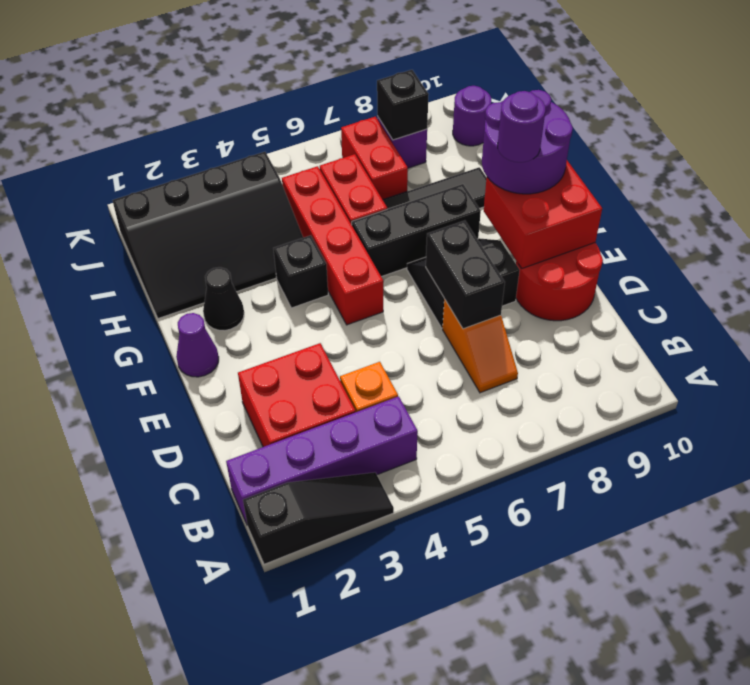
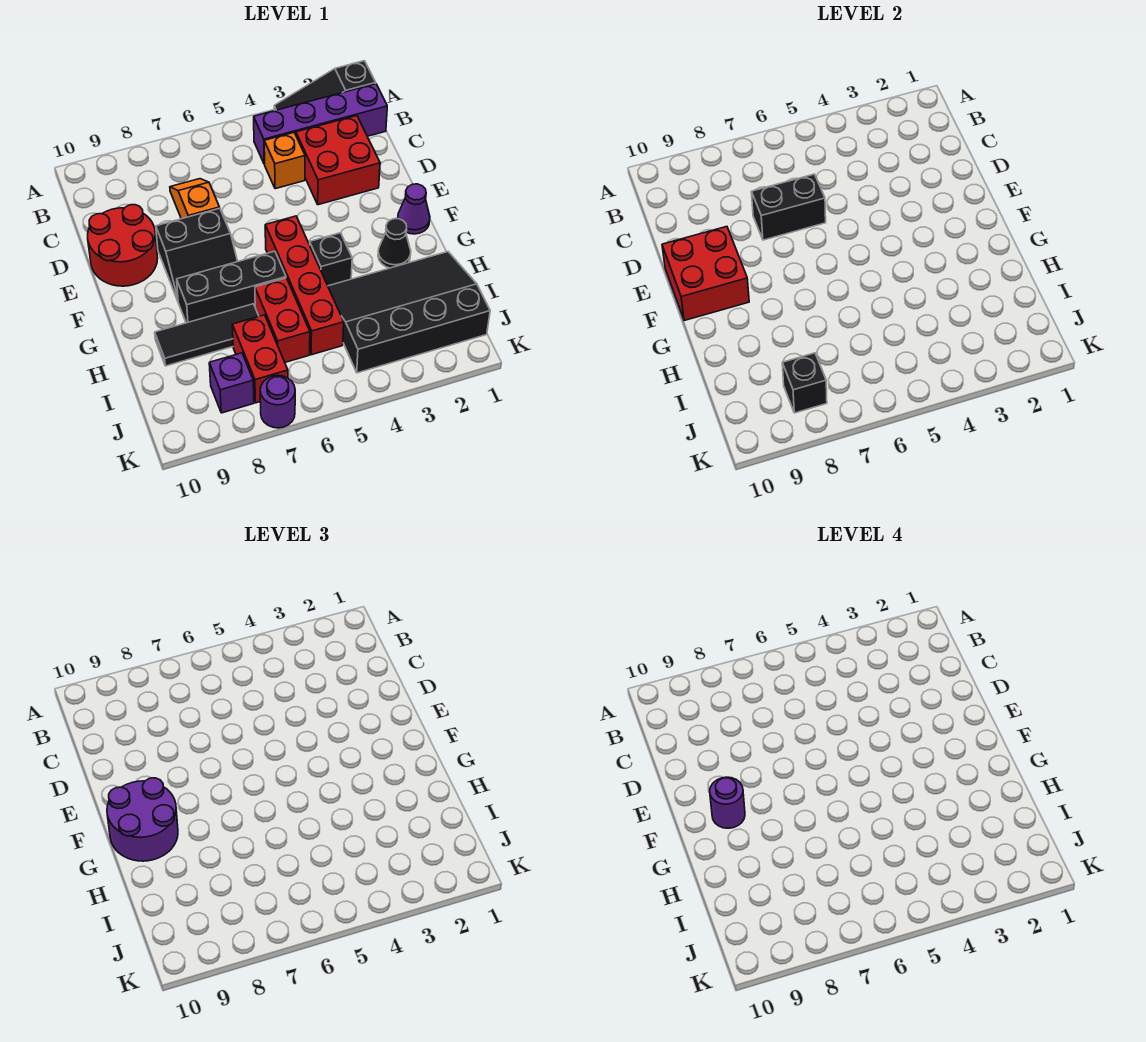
black 1x2 brick [426,221,505,329] -> black 1x2 brick turned to [751,174,826,240]
purple 1x1 round brick [453,86,491,146] -> purple 1x1 round brick moved to [260,375,295,428]

